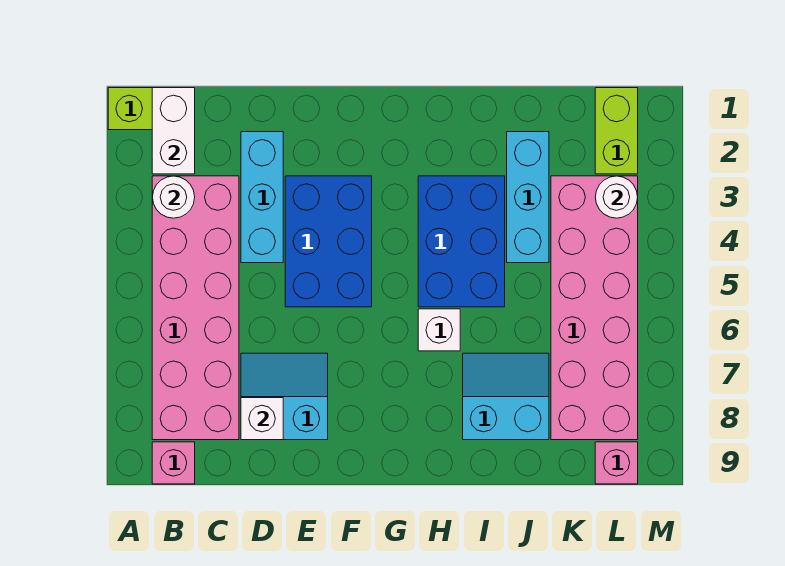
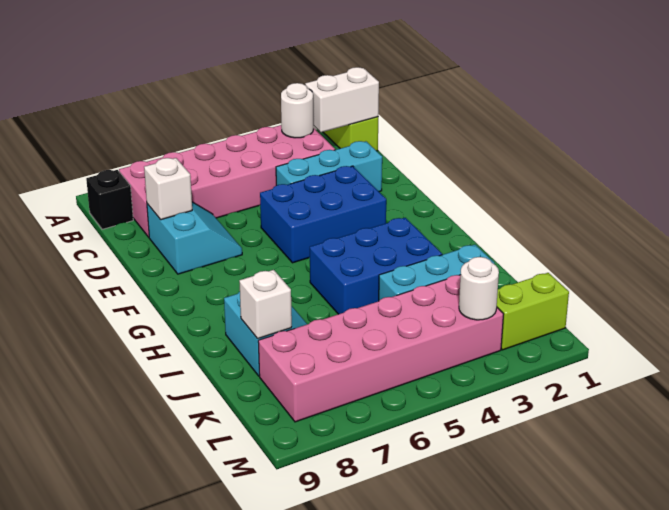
pink 1x1 brick [152,442,195,484] -> black 1x1 brick [86,170,133,229]
white 1x1 brick [418,309,460,351] -> white 1x1 brick moved to [239,270,292,339]
pink 1x1 brick [595,442,638,484] -> none

